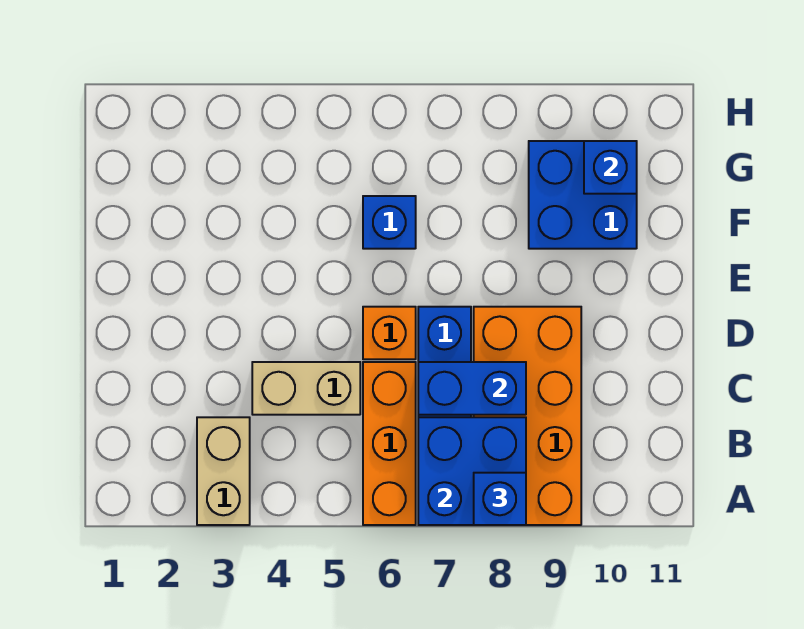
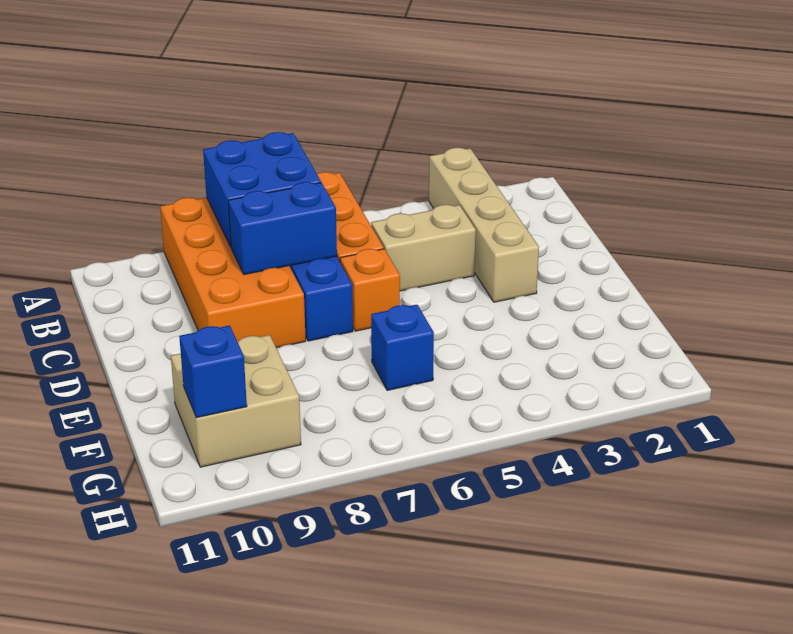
tan 1x2 brick [197,417,250,525] -> tan 1x4 brick [429,148,539,302]
blue 1x1 brick [474,473,526,525] -> none
blue 2x2 brick [529,141,637,249] -> tan 2x2 brick [171,335,301,467]

